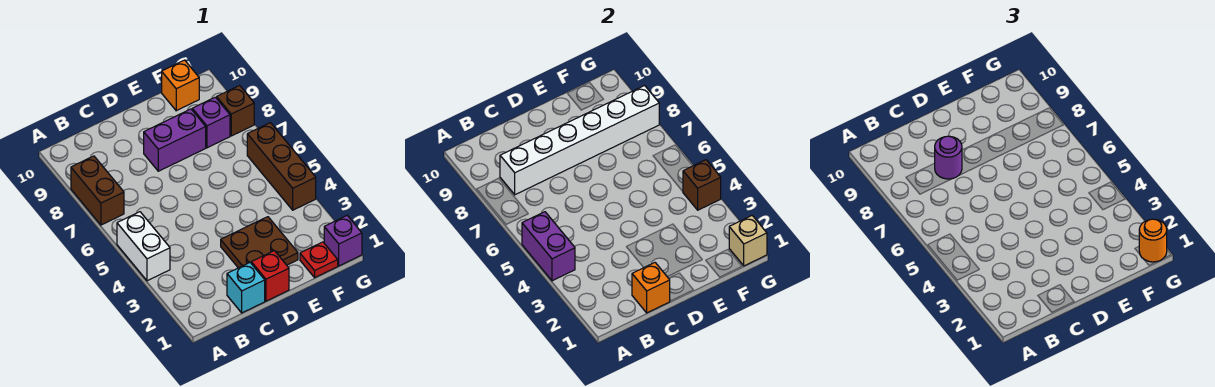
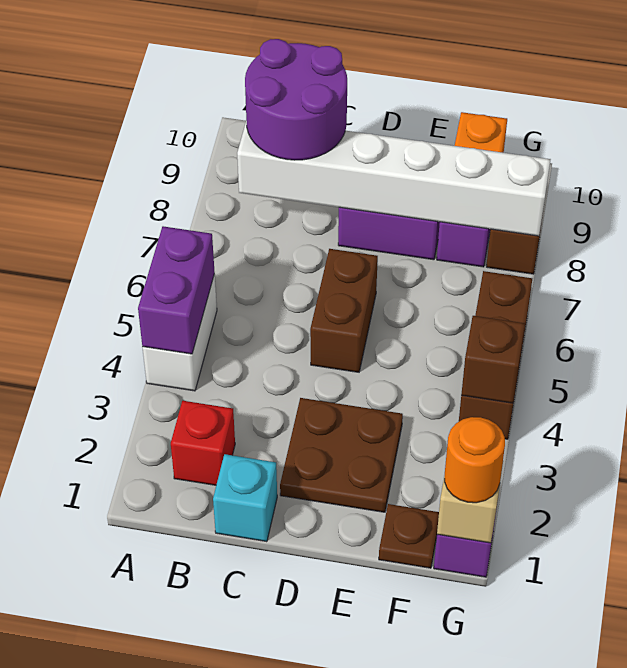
brown 1x2 brick [71,156,124,225] -> brown 1x2 brick moved to [310,249,378,372]
orange 1x1 brick [632,263,670,313] -> none
purple 1x1 round brick [935,136,962,179] -> purple 2x2 round brick [245,39,347,160]
red 1x1 brick [251,251,289,301] -> red 1x1 brick moved to [171,401,235,485]
red 1x1 plate [300,242,338,278] -> brown 1x1 plate [379,504,439,568]

